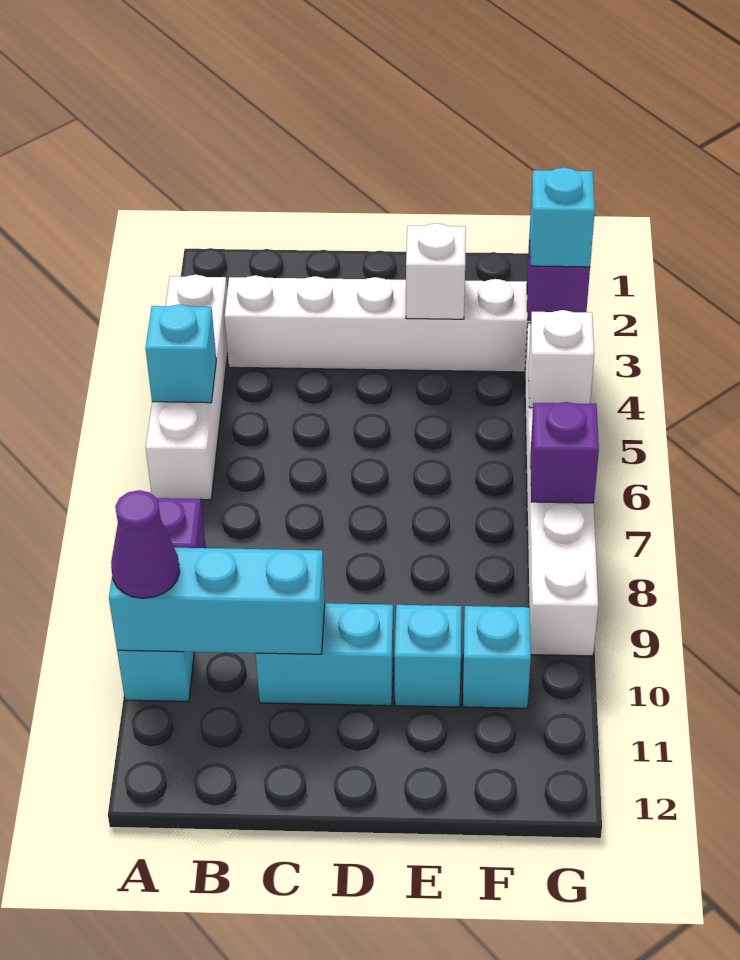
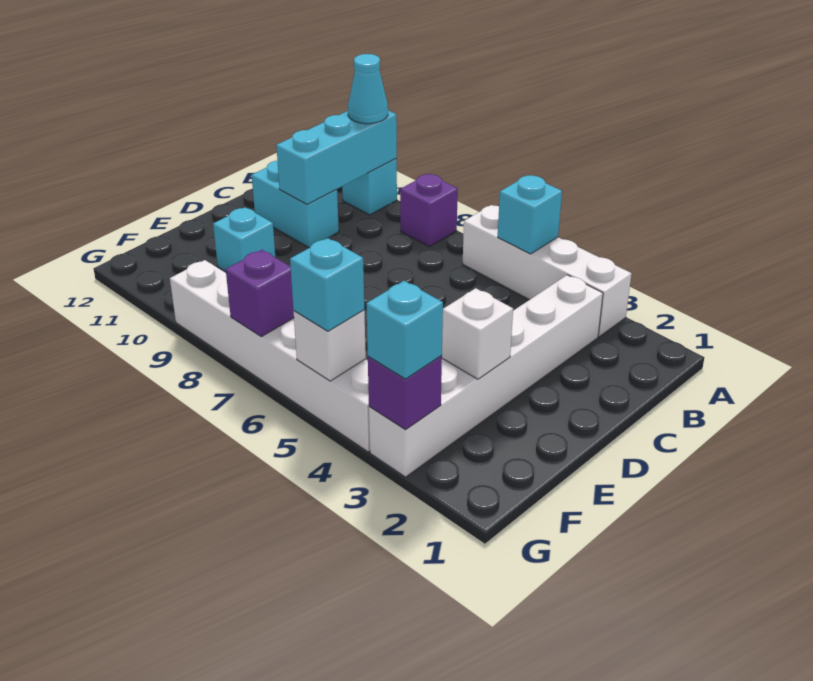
purple 1x1 cone [111,490,180,598] -> cyan 1x1 cone [348,54,388,124]
cyan 1x2 brick [256,603,393,706] -> cyan 1x2 brick turned to [252,161,339,248]
cyan 1x1 brick [463,606,531,708] -> cyan 1x1 brick moved to [290,238,364,331]

